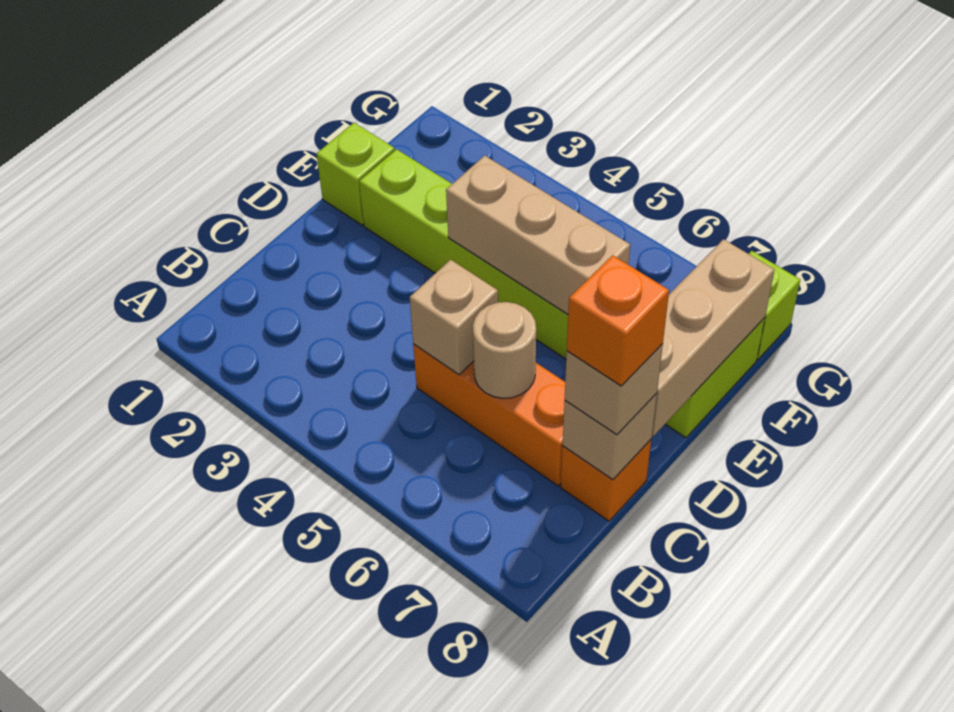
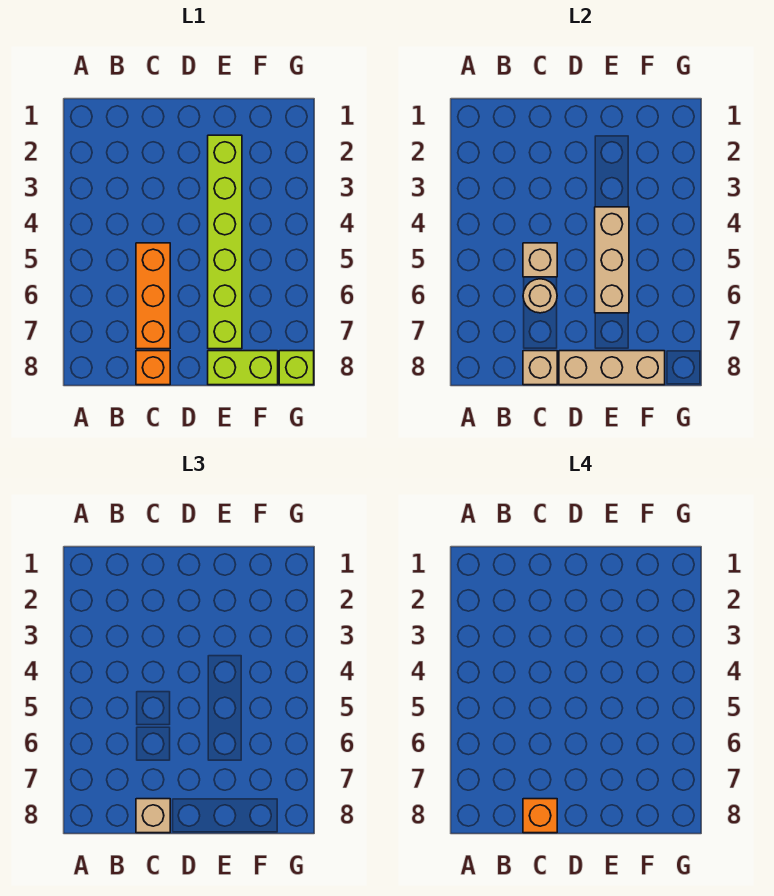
lime 1x1 brick [317,123,395,225] -> none

